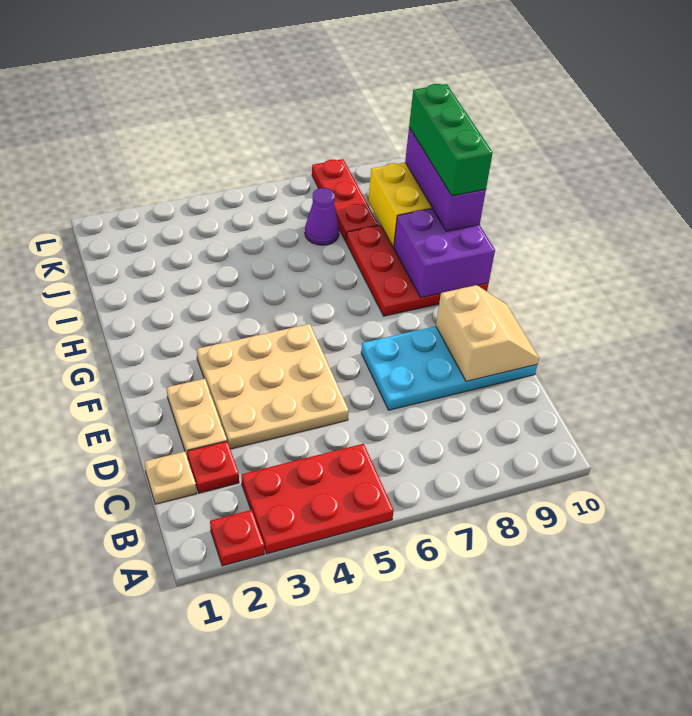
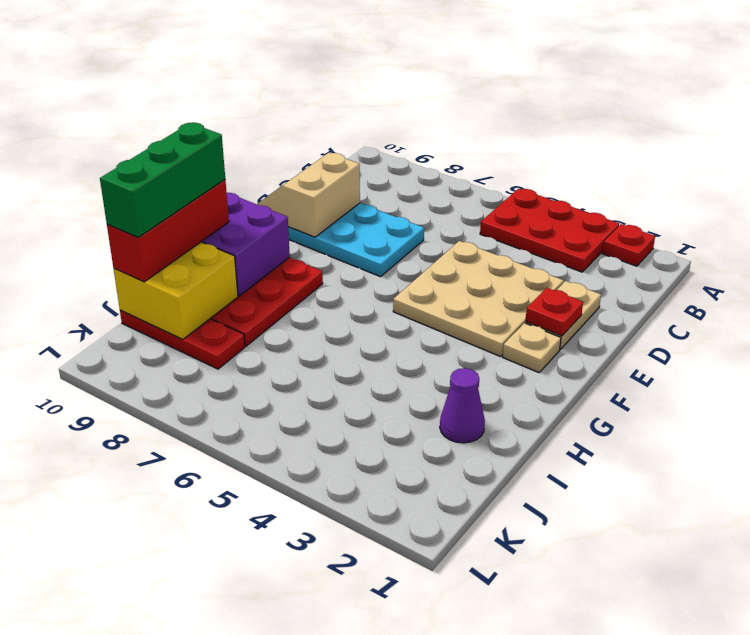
tan 1x1 plate [144,452,196,504] -> tan 1x1 plate moved to [503,323,561,373]
red 1x1 plate [187,441,239,493] -> red 1x1 plate moved to [526,288,583,336]
purple 1x3 brick [405,128,486,231] -> red 1x3 brick [107,180,229,282]
purple 1x1 cone [305,188,339,245] -> purple 1x1 cone moved to [440,368,485,443]
red 1x3 plate [312,159,378,241] -> red 1x3 plate turned to [120,310,245,369]

